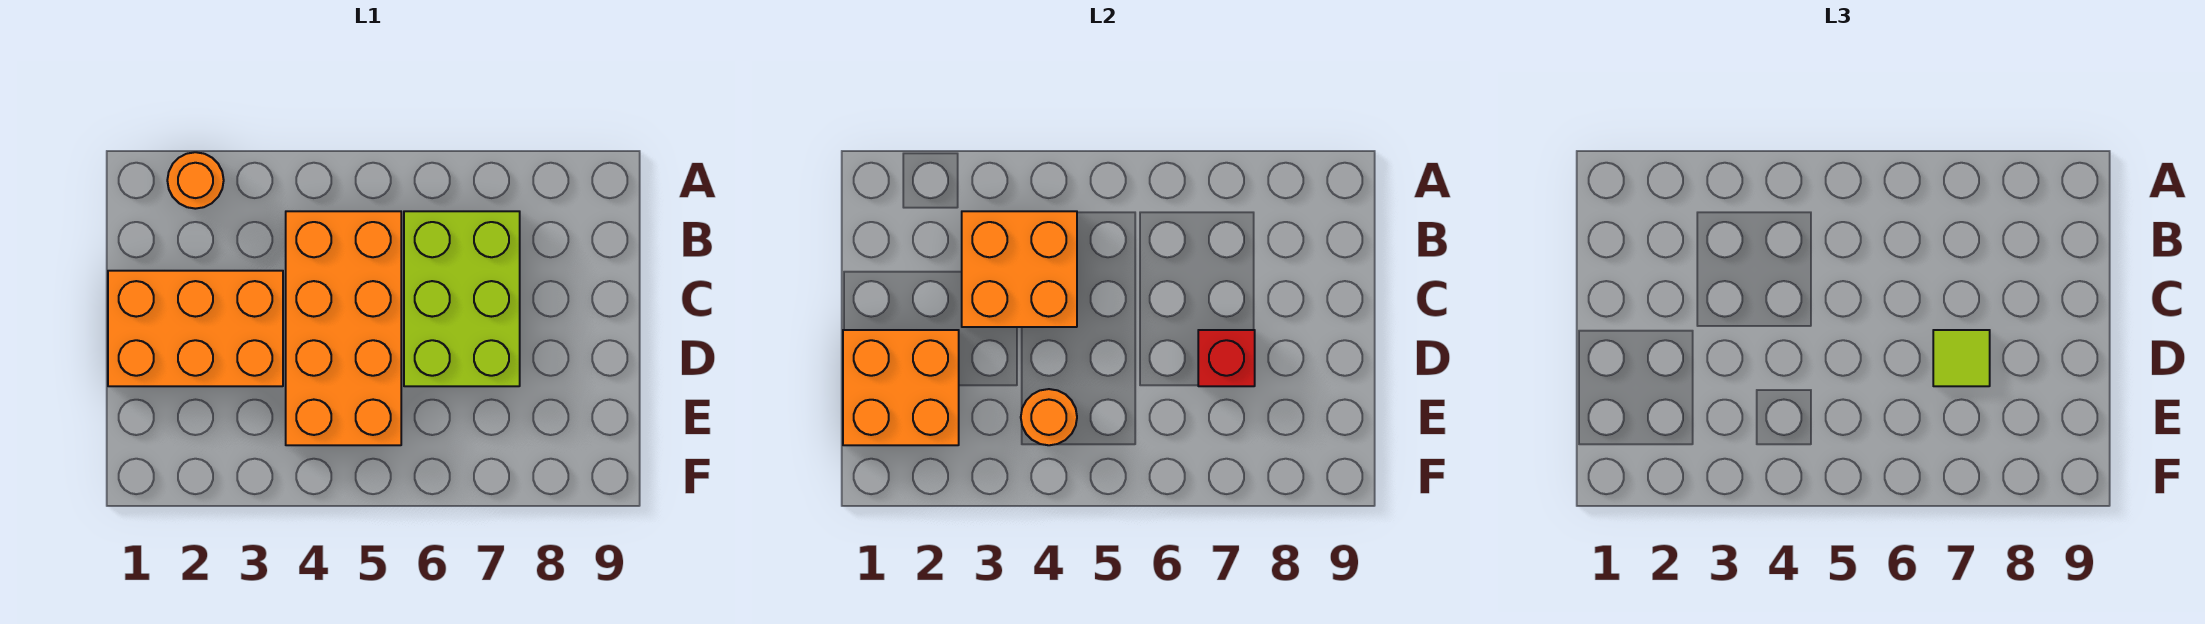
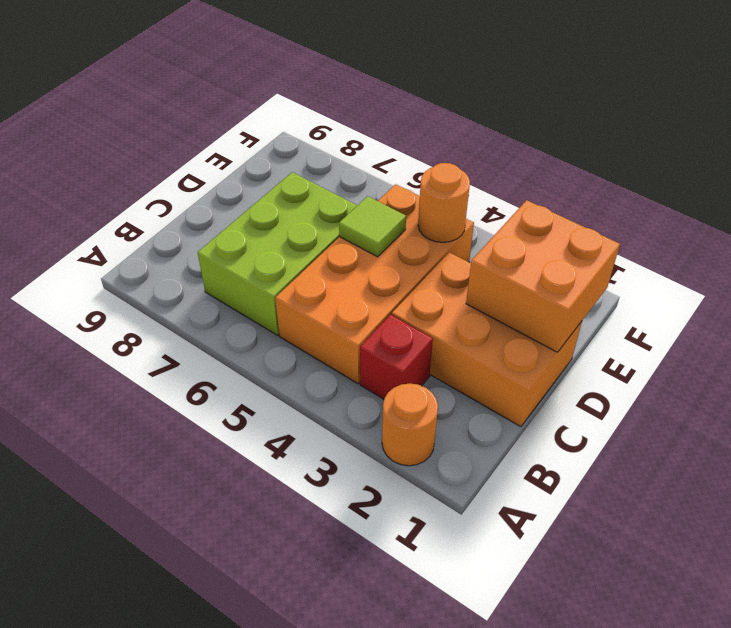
orange 2x2 brick [962,211,1077,327] -> none
red 1x1 brick [1198,330,1255,386] -> red 1x1 brick moved to [360,315,433,399]
lime 1x1 tile [1933,330,1990,386] -> lime 1x1 tile moved to [339,196,406,257]

